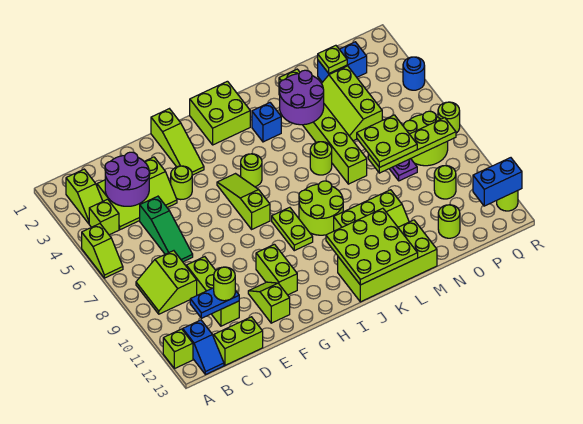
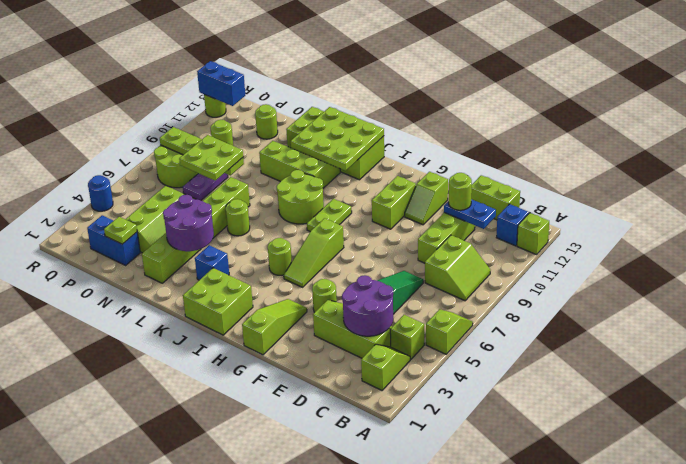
lime 1x1 round brick [438,102,460,133] -> none

